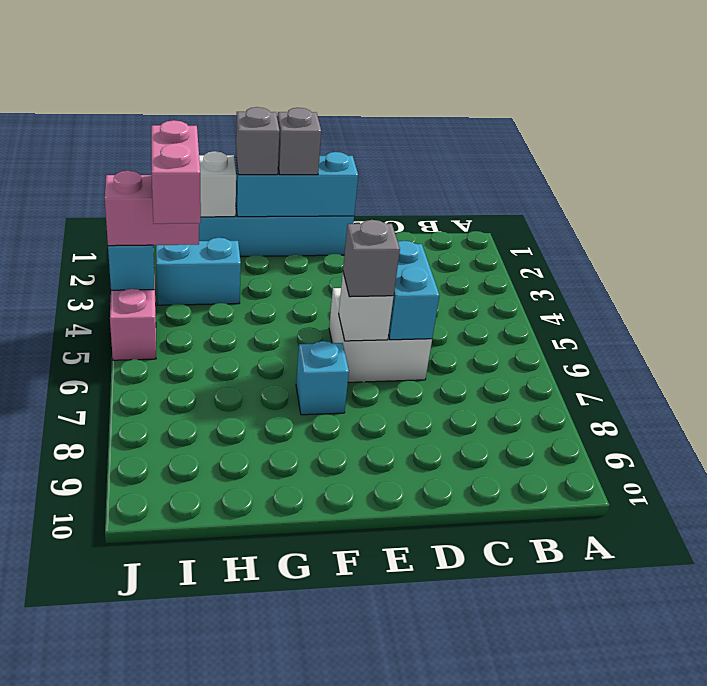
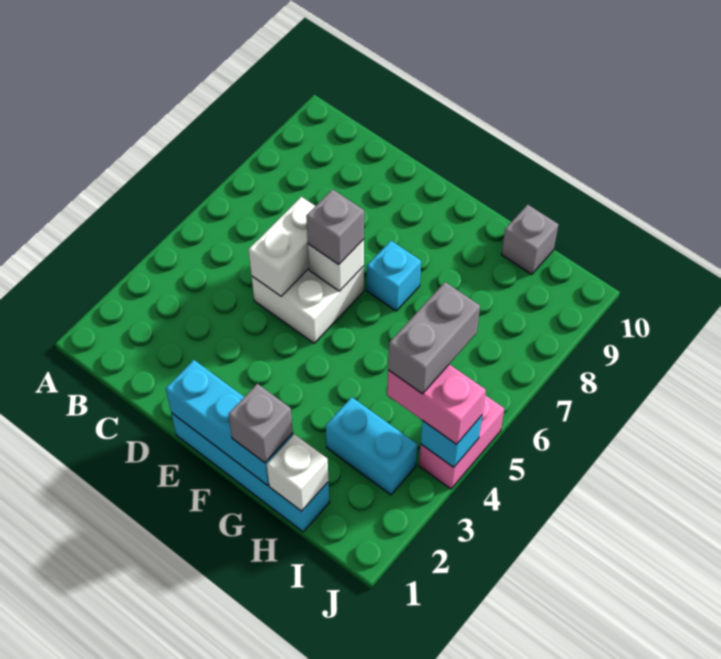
cyan 1x2 brick [388,241,440,340] -> white 1x2 brick [249,197,315,296]
grey 1x1 brick [278,108,321,175] -> grey 1x1 brick moved to [501,205,559,274]
pink 1x2 brick [151,120,201,224] -> grey 1x2 brick [388,282,480,394]

